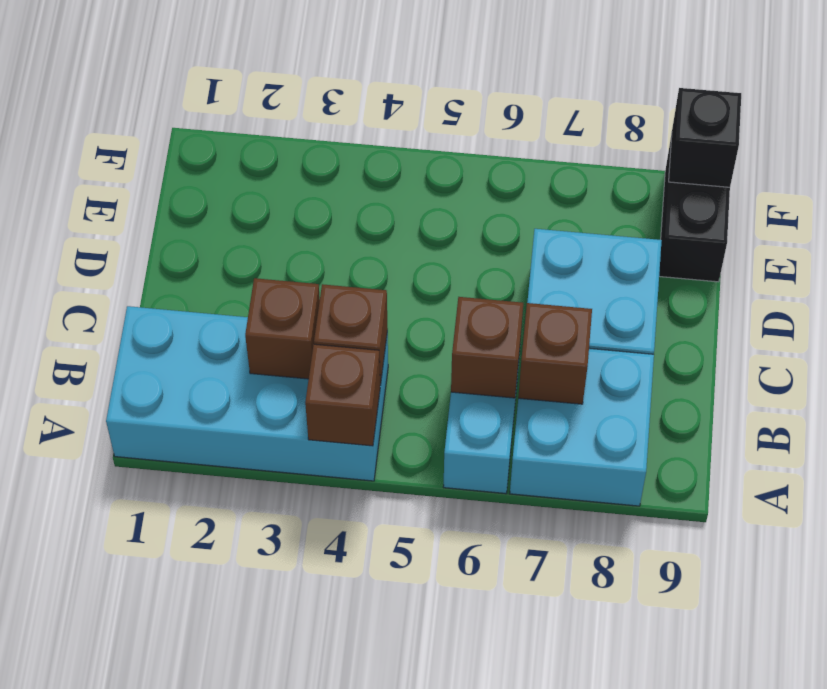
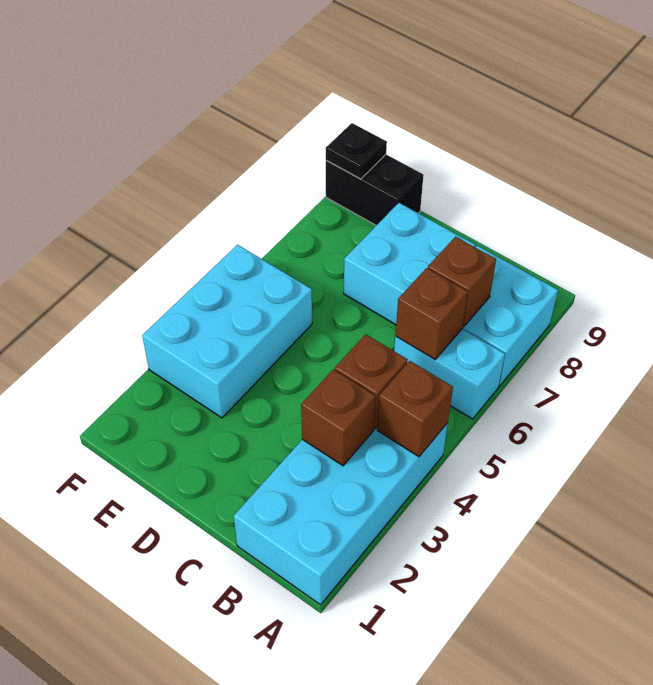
none -> cyan 2x3 brick [142,245,312,418]
black 1x1 brick [669,88,741,187] -> black 1x1 plate [326,123,387,179]

